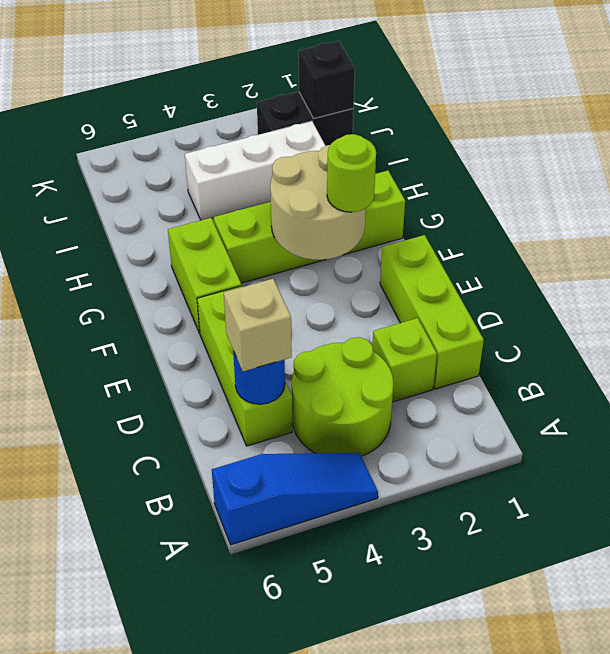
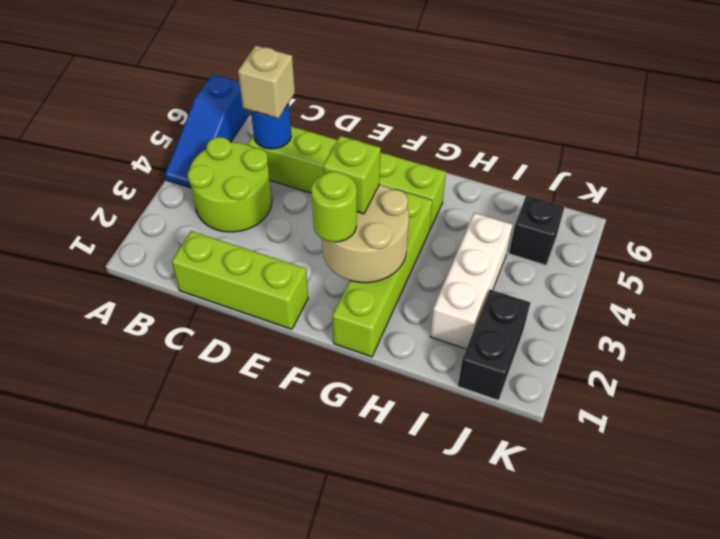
lime 1x1 brick [372,318,437,402] -> lime 1x1 brick moved to [323,136,381,214]
black 1x1 brick [299,41,355,118] -> black 1x1 brick moved to [509,195,565,265]

